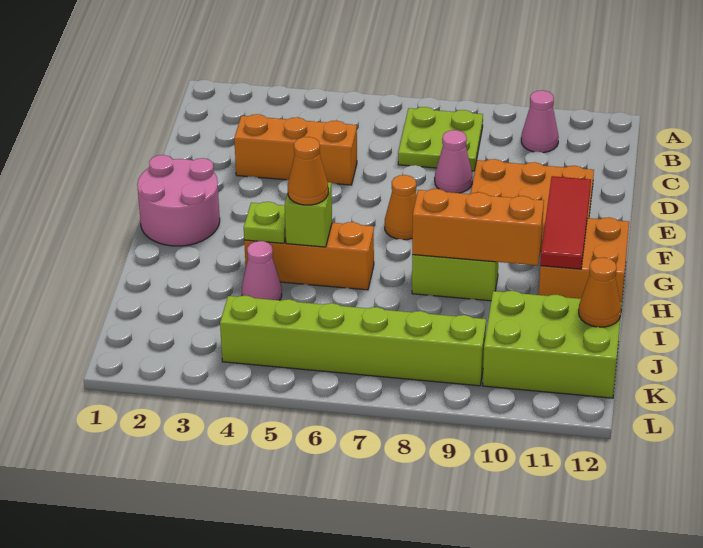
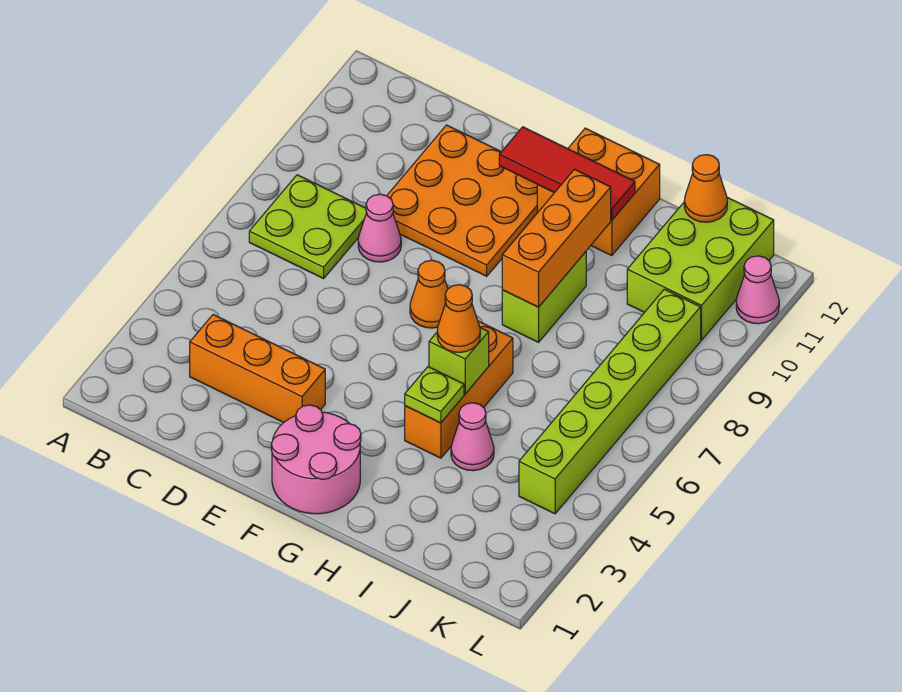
pink 1x1 cone [521,90,559,153] -> pink 1x1 cone moved to [736,256,779,324]
orange 1x3 brick [234,114,357,185] -> orange 1x3 brick turned to [190,315,325,423]

